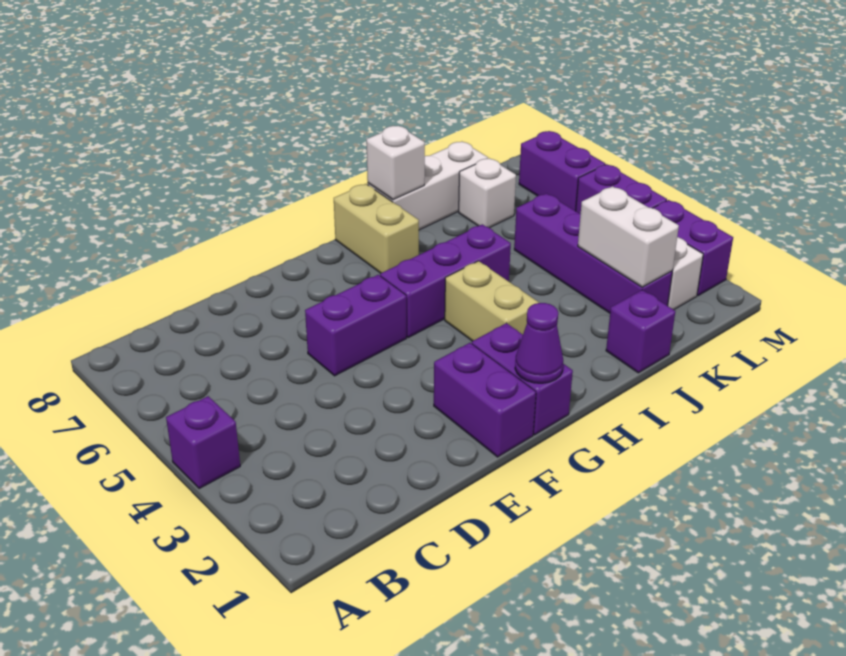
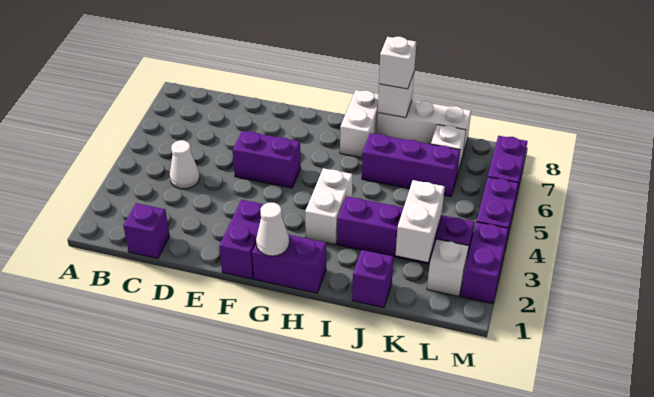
purple 1x1 brick [166,396,240,489] -> purple 1x1 brick moved to [123,203,170,259]
none -> white 1x1 cone [170,140,200,189]
purple 1x2 brick [472,323,573,435] -> purple 1x2 brick turned to [252,235,326,293]
purple 1x1 cone [515,303,563,383] -> white 1x1 cone [256,203,289,256]
purple 1x3 brick [380,224,511,337] -> purple 1x3 brick moved to [362,133,460,197]
tan 1x2 brick [445,261,539,341] -> white 1x2 brick [305,168,353,245]
tan 1x2 brick [334,184,419,273] -> white 1x2 brick [340,90,378,158]
none -> white 1x1 brick [379,37,416,89]
purple 1x4 brick [514,193,672,313] -> purple 1x4 brick turned to [337,196,475,264]

